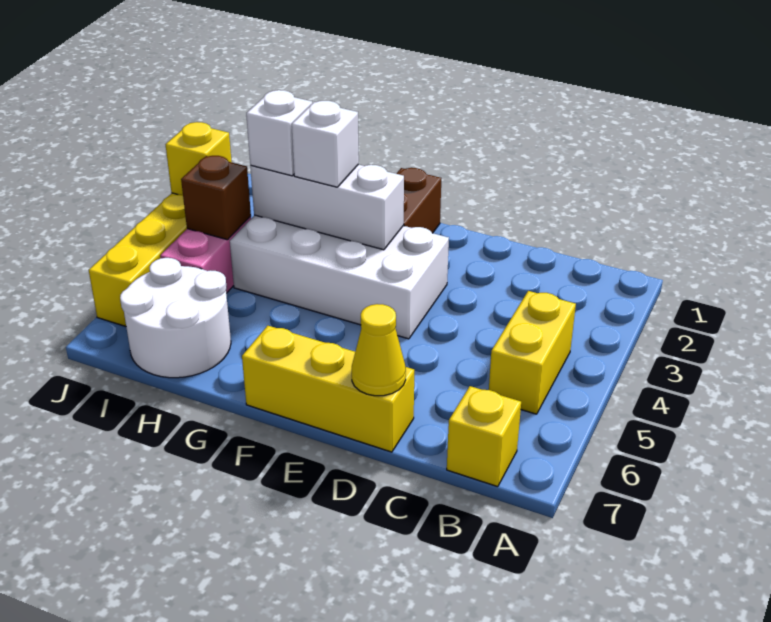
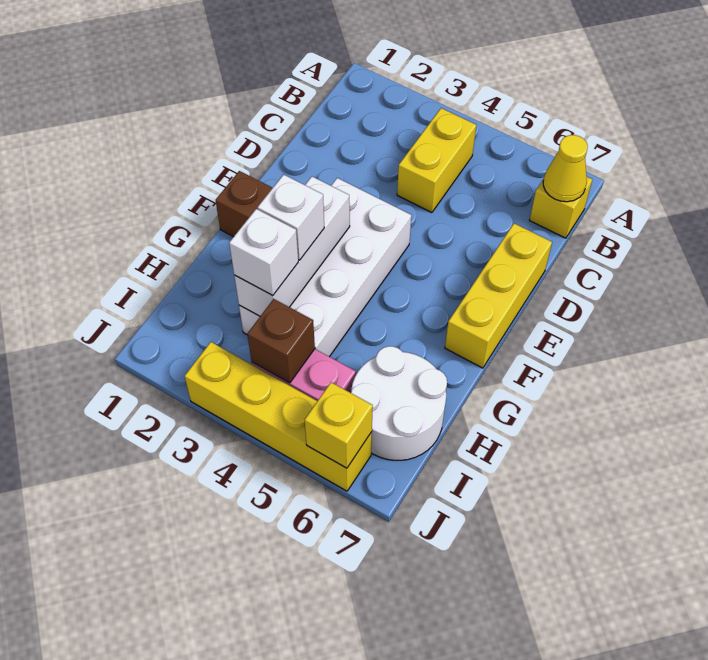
yellow 1x2 brick [489,291,576,414] -> yellow 1x2 brick turned to [397,108,476,213]
yellow 1x1 cone [352,304,406,396] -> yellow 1x1 cone moved to [543,135,588,202]
yellow 1x1 brick [166,122,232,195] -> yellow 1x1 brick moved to [305,382,373,468]

